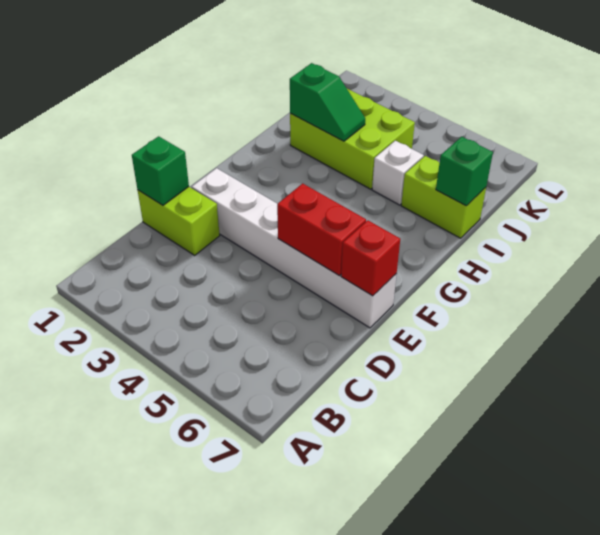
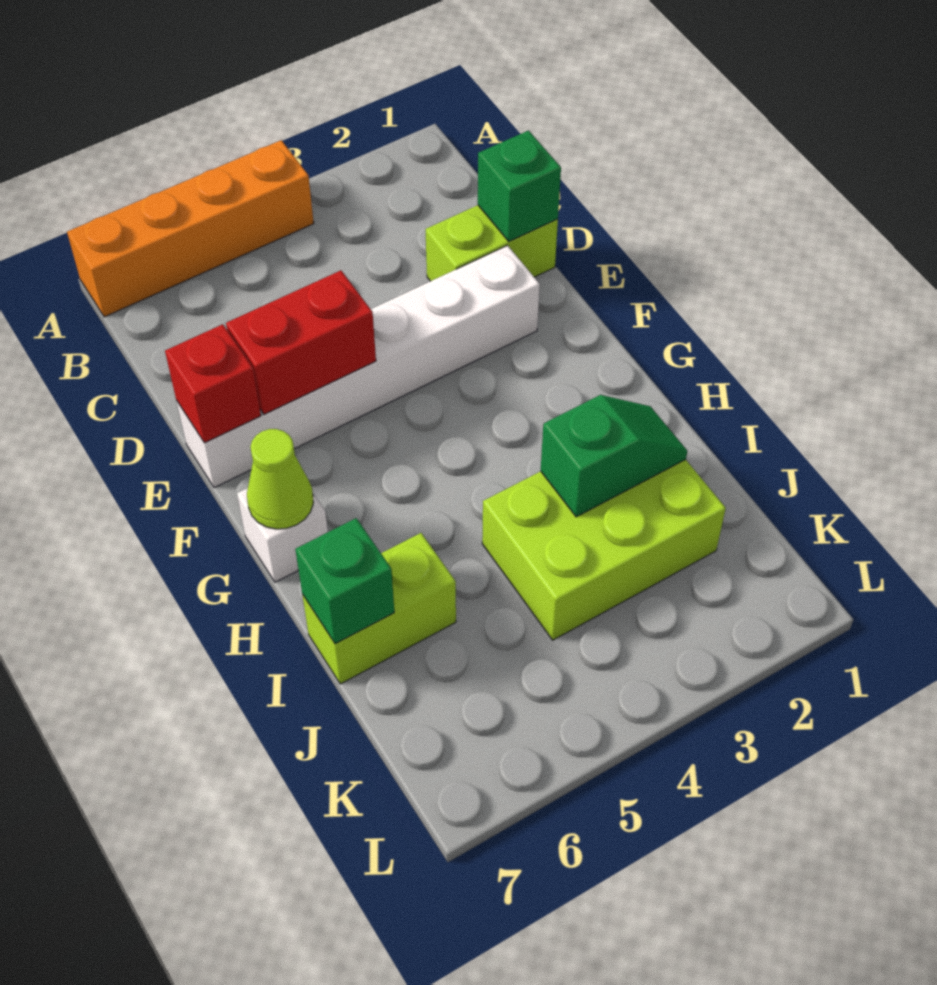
none -> orange 1x4 brick [67,140,314,317]
none -> lime 1x1 cone [247,429,313,529]
green 1x2 slope [290,63,365,141] -> green 1x2 slope turned to [541,395,687,517]
white 1x1 brick [372,141,424,205] -> white 1x1 brick moved to [237,488,328,582]

